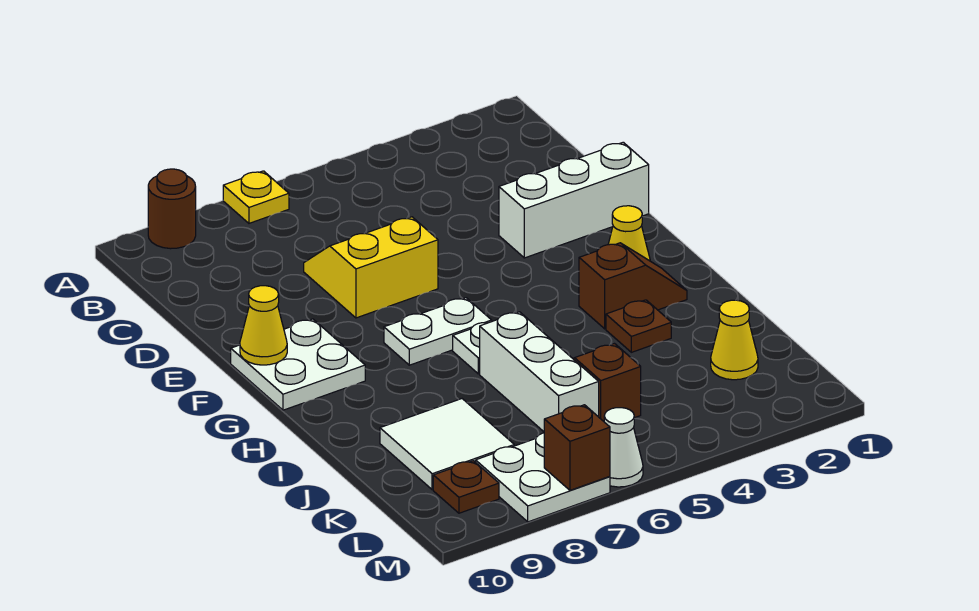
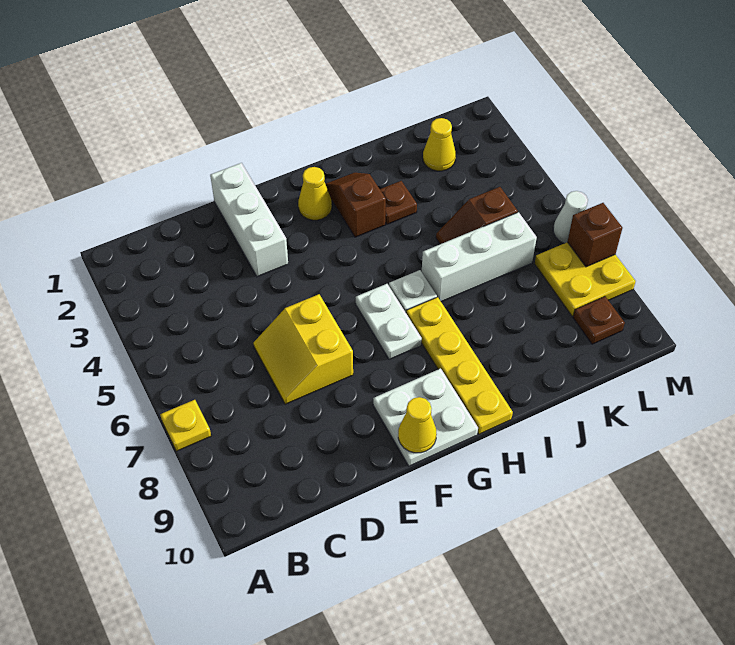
brown 1x1 round brick [148,169,196,249] -> none
none -> yellow 1x4 plate [406,297,513,434]
white 2x2 tile [380,399,514,490] -> none
white 2x2 plate [476,433,610,522] -> yellow 2x2 plate [535,242,636,316]

